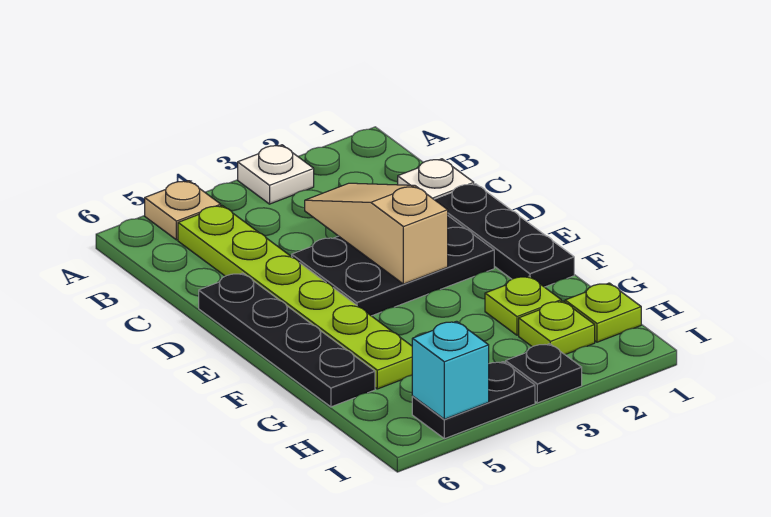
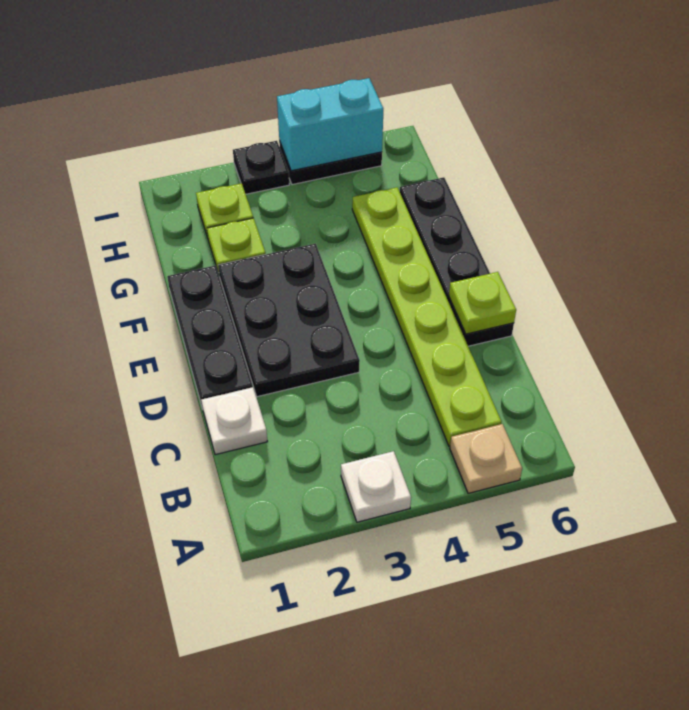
tan 1x3 slope [305,183,448,284] -> none
black 2x3 plate [292,216,494,316] -> black 2x3 plate turned to [218,244,360,397]
lime 1x1 plate [565,283,641,342] -> lime 1x1 plate moved to [449,272,516,334]
cyan 1x1 brick [412,321,489,419] -> cyan 1x2 brick [277,78,383,171]

